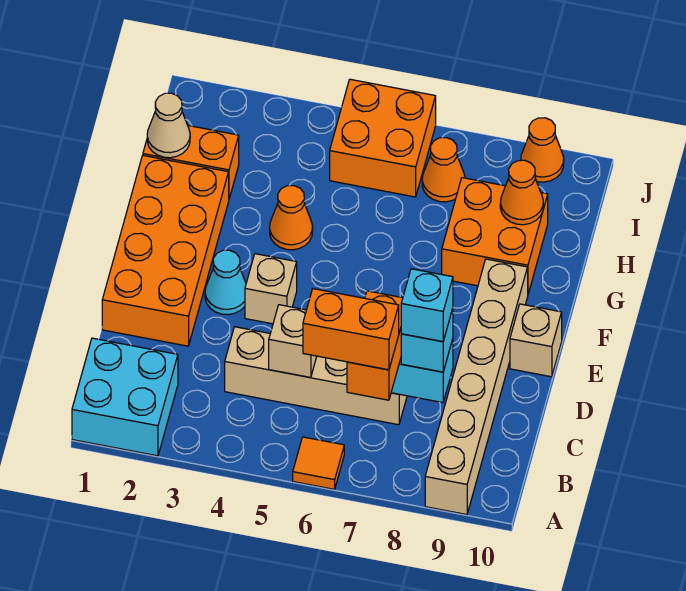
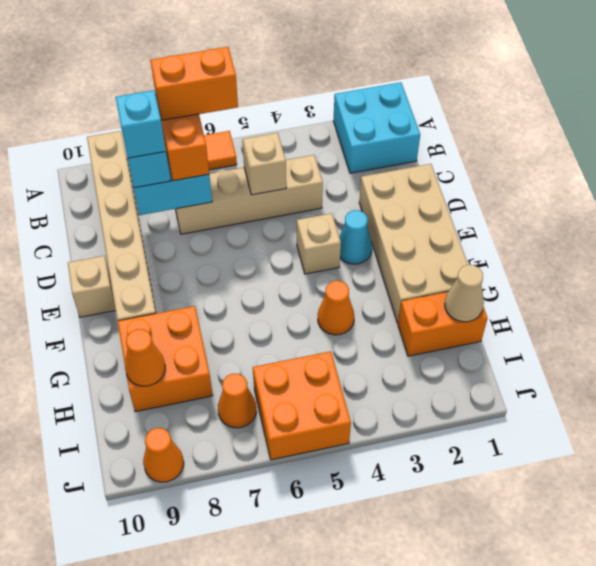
orange 2x4 brick [102,156,229,346] -> tan 2x4 brick [359,164,468,323]

